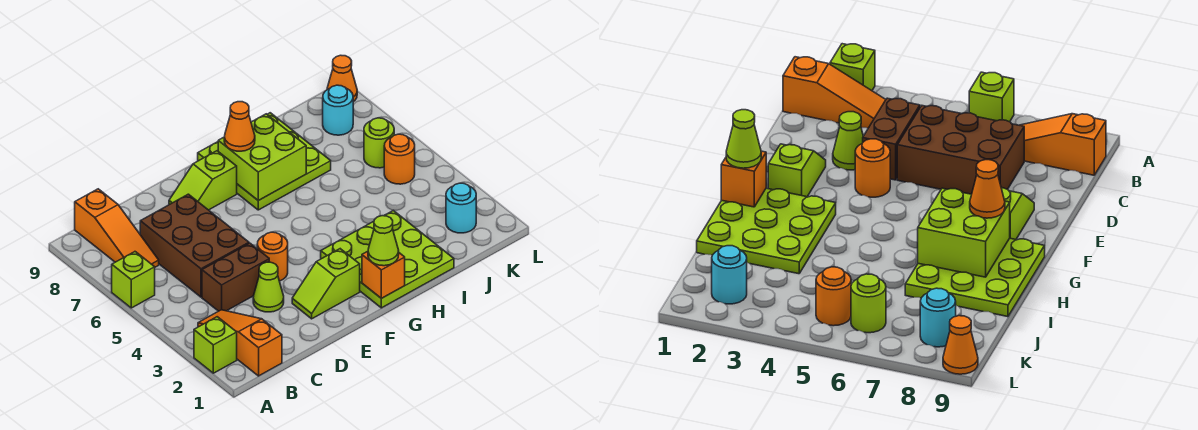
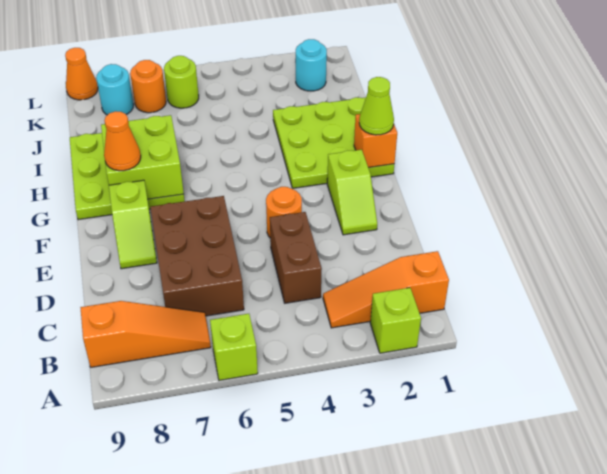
brown 2x3 brick [140,194,249,297] -> brown 2x3 brick turned to [150,196,244,316]
lime 1x1 cone [253,262,284,312] -> none
orange 1x1 round brick [384,134,415,184] -> orange 1x1 round brick moved to [130,60,166,113]

